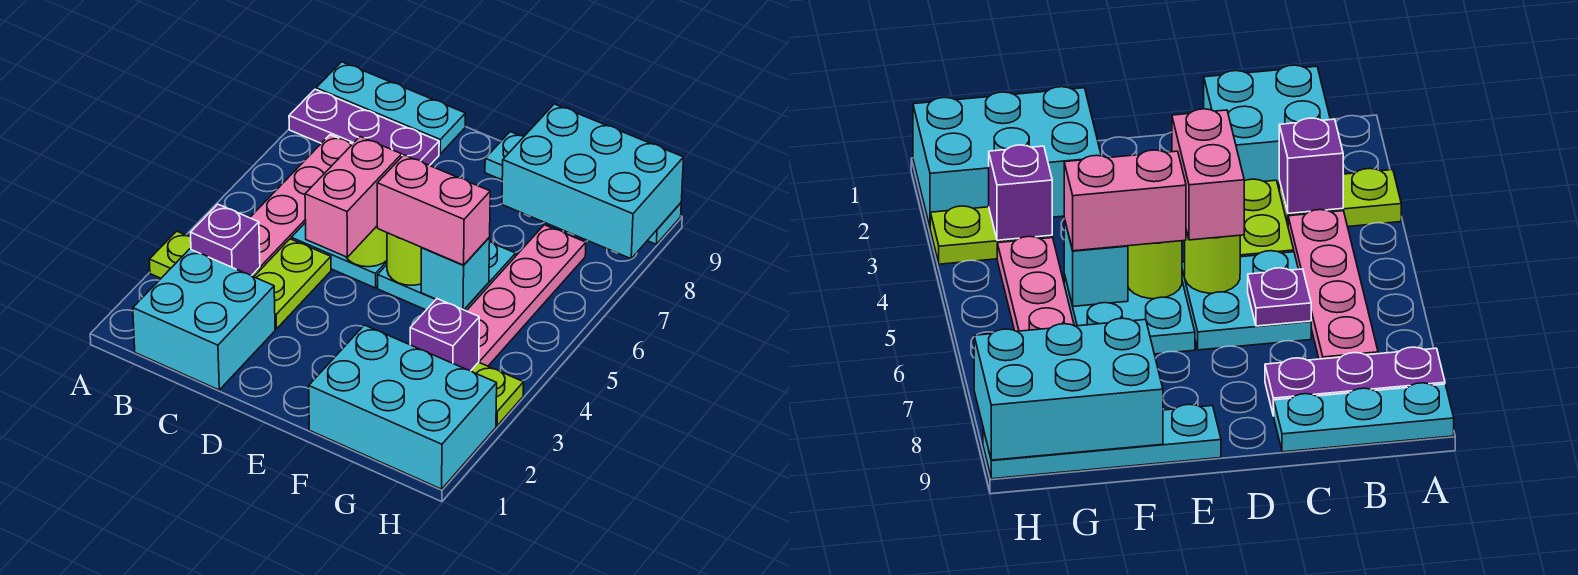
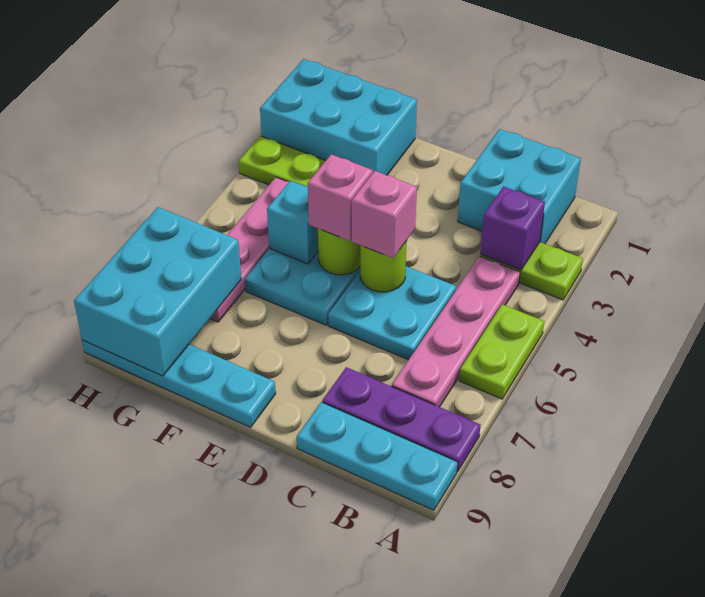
lime 1x2 plate [254,239,331,329] -> lime 1x2 plate moved to [459,304,544,399]
purple 1x1 plate [1248,268,1311,326] -> none
pink 1x2 brick [305,137,402,257] -> pink 1x1 brick [352,171,417,258]
pink 1x2 brick [377,155,490,265] -> pink 1x1 brick [308,154,373,241]
cyan 2x3 brick [502,104,684,259] -> cyan 2x3 brick turned to [74,207,241,376]
purple 1x1 brick [410,299,479,371] -> none

